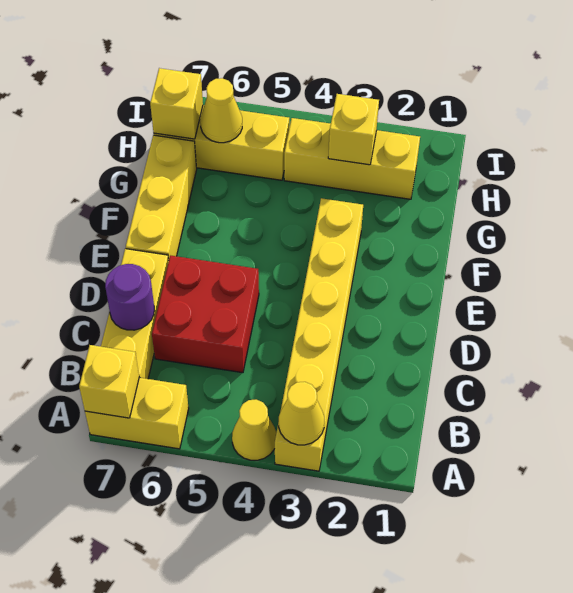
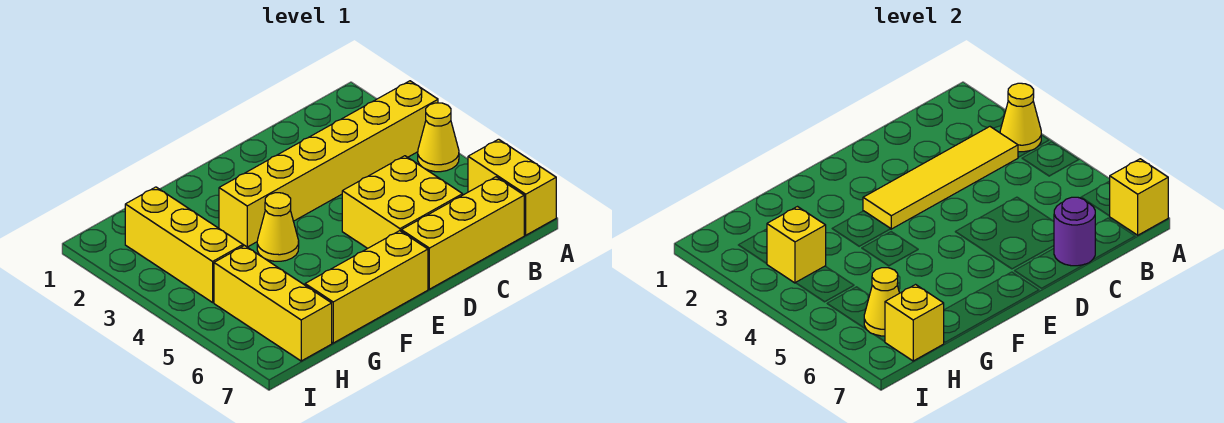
none -> yellow 1x4 tile [863,127,1018,229]
red 2x2 brick [152,255,259,373] -> yellow 2x2 brick [342,156,463,248]
none -> yellow 1x1 cone [257,193,299,261]

